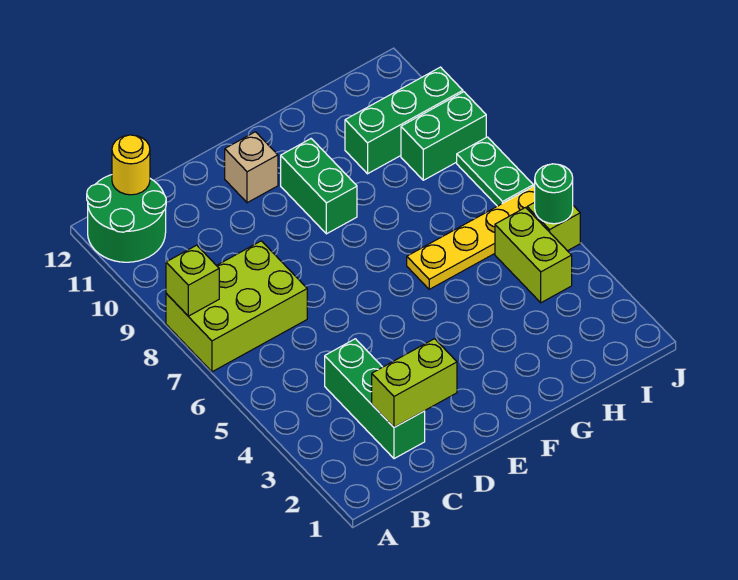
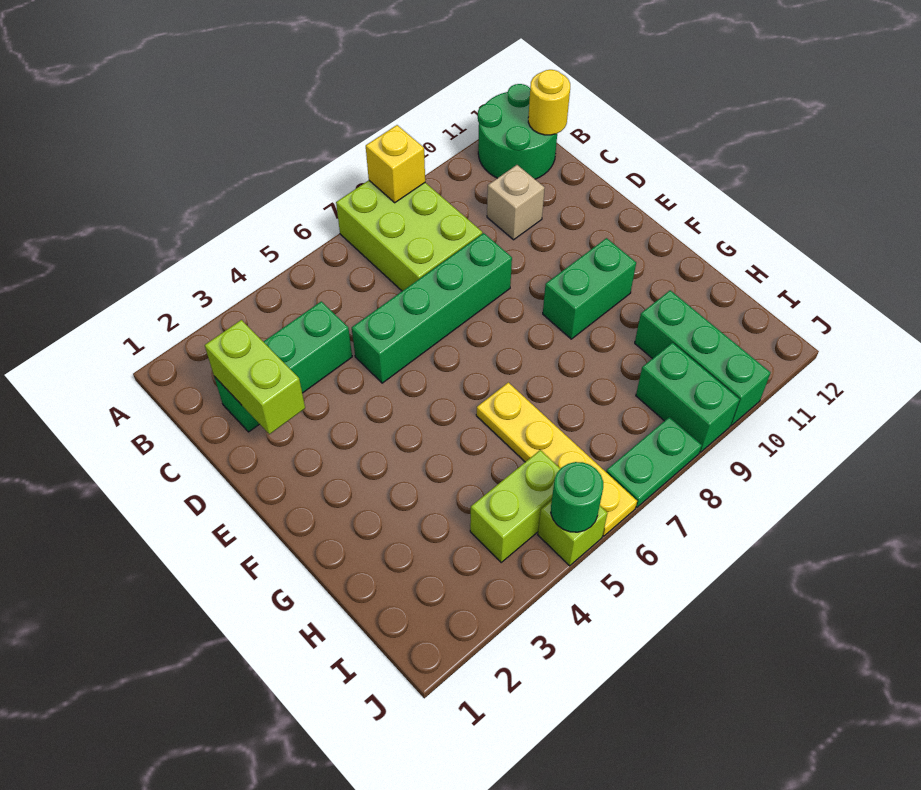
lime 1x1 brick [166,245,219,316] -> yellow 1x1 brick [366,125,425,203]
none -> green 1x4 brick [352,233,512,383]
tan 1x1 brick [225,132,278,203] -> tan 1x1 brick moved to [487,165,545,240]

